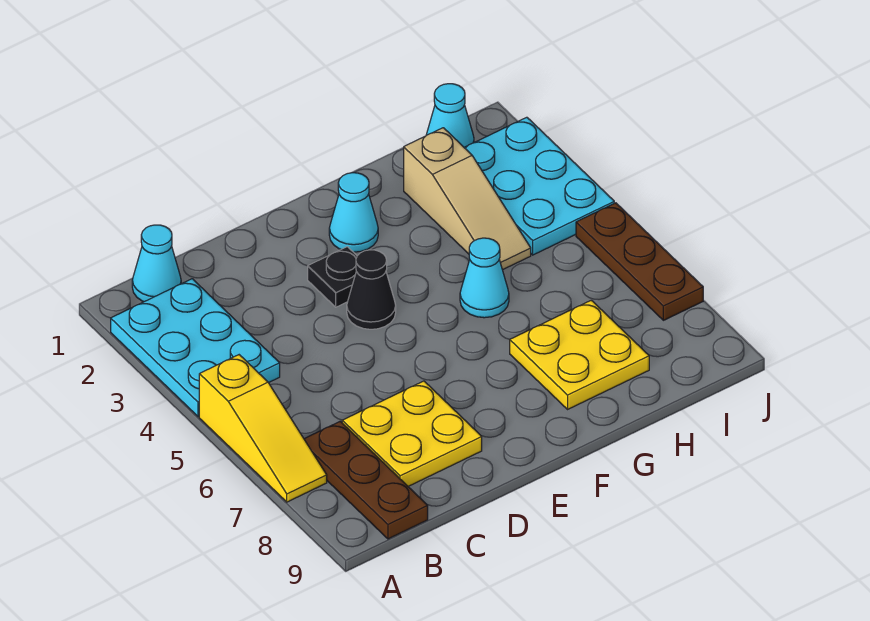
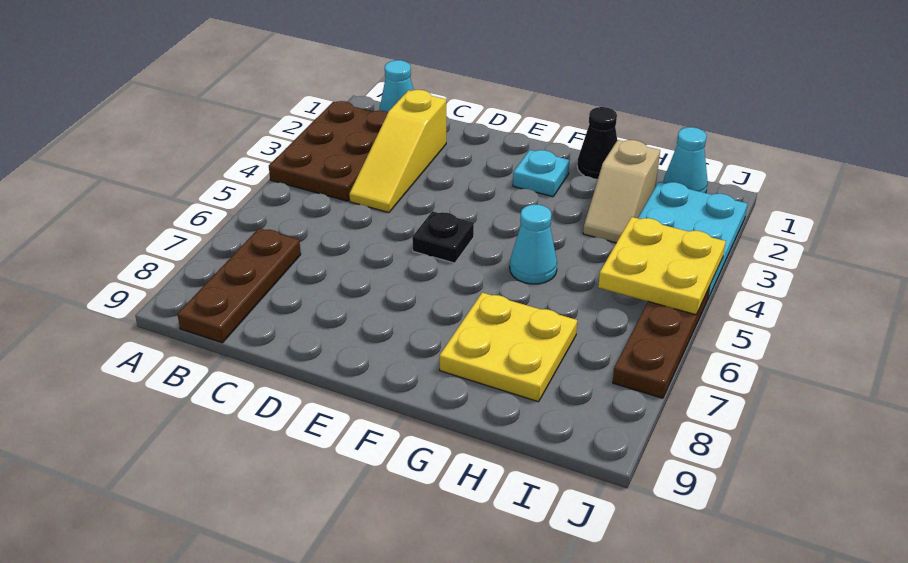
cyan 2x3 plate [111,279,280,417] -> brown 2x3 plate [269,101,388,201]
yellow 1x3 slope [199,355,327,502] -> yellow 1x3 slope moved to [349,90,446,213]
yellow 2x2 plate [342,381,482,486] -> yellow 2x2 plate moved to [598,217,726,315]
black 1x1 plate [308,247,357,307] -> black 1x1 plate moved to [412,211,474,263]
black 1x1 cone [347,250,396,329] -> black 1x1 cone moved to [577,107,617,180]
cyan 1x1 cone [329,173,378,252] -> cyan 1x1 plate [513,150,569,197]
tan 1x3 slope [404,128,531,270] -> tan 1x2 slope [583,140,660,243]

